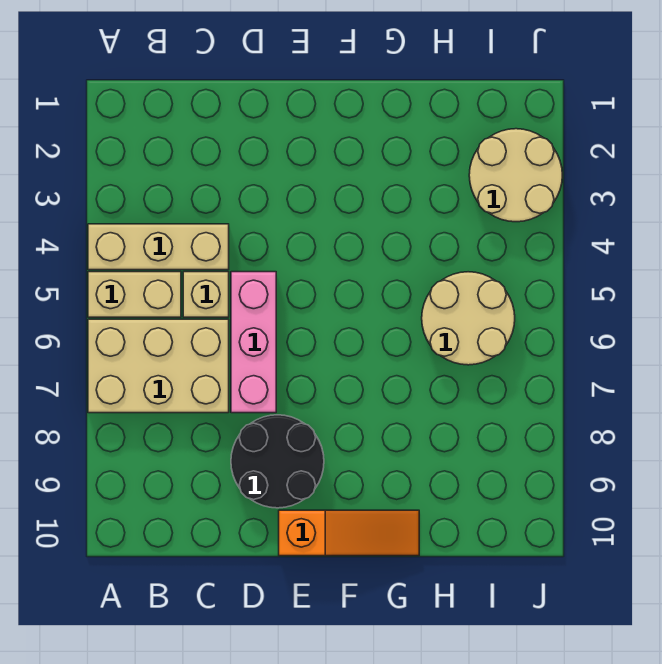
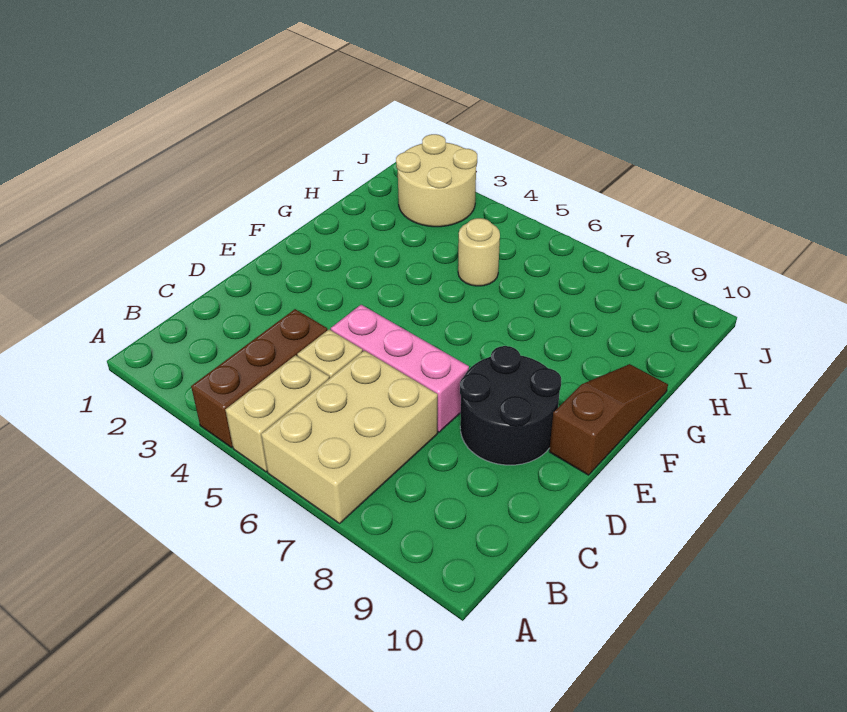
tan 1x3 brick [88,224,229,270] -> brown 1x3 brick [191,309,327,448]
orange 1x3 slope [279,510,419,556] -> brown 1x3 slope [549,364,668,475]
tan 2x2 round brick [422,272,515,365] -> tan 1x1 round brick [458,218,500,286]

